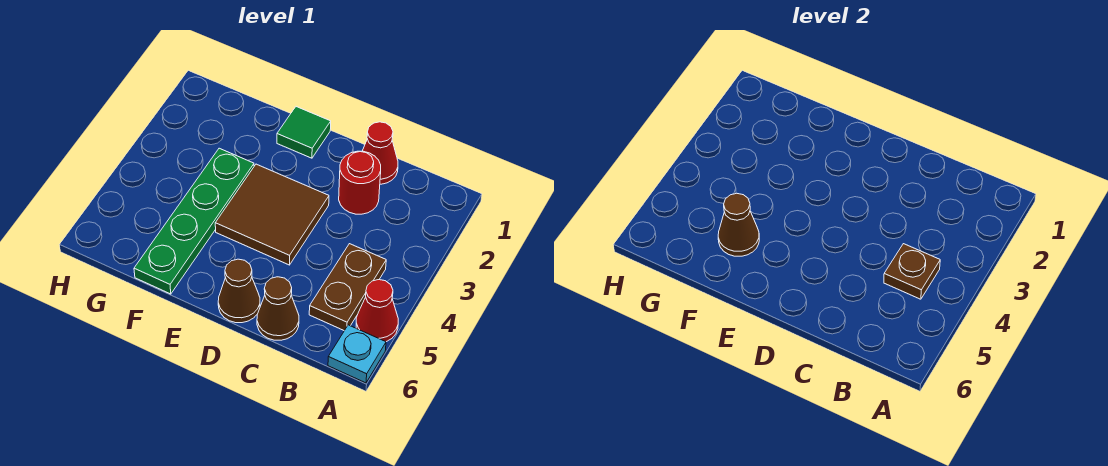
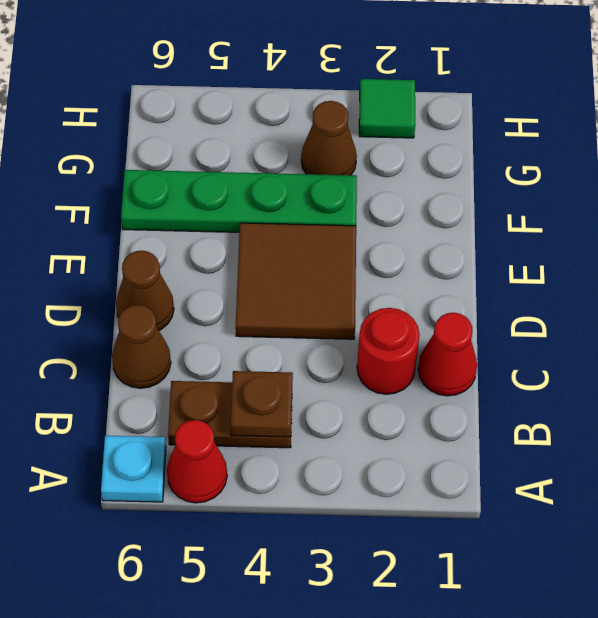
green 1x1 tile [277,107,331,158] -> green 1x1 tile moved to [359,79,415,138]
brown 1x1 cone [718,193,759,256] -> brown 1x1 cone moved to [301,101,357,175]

